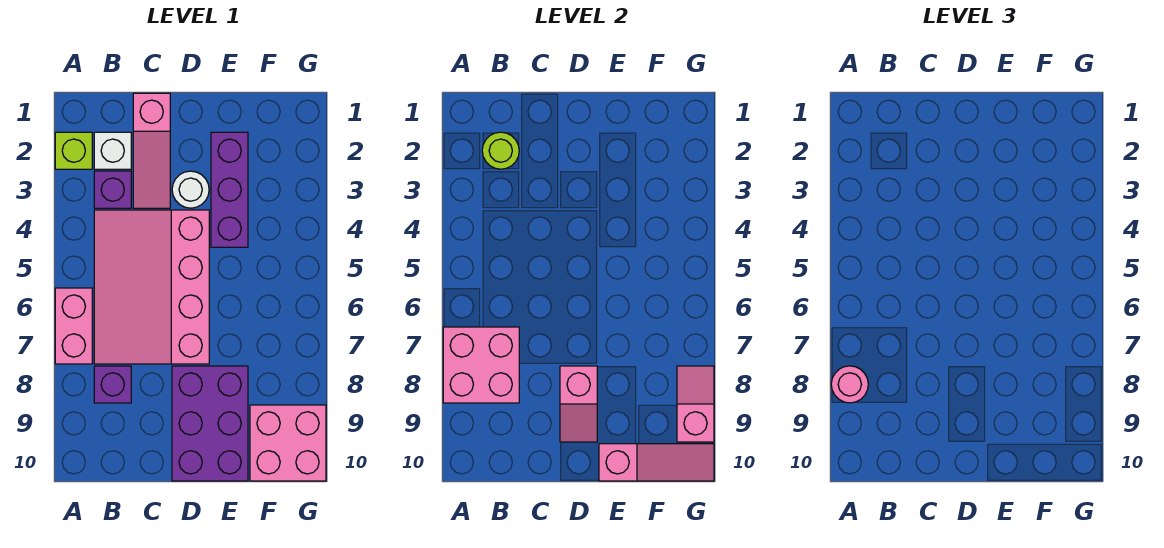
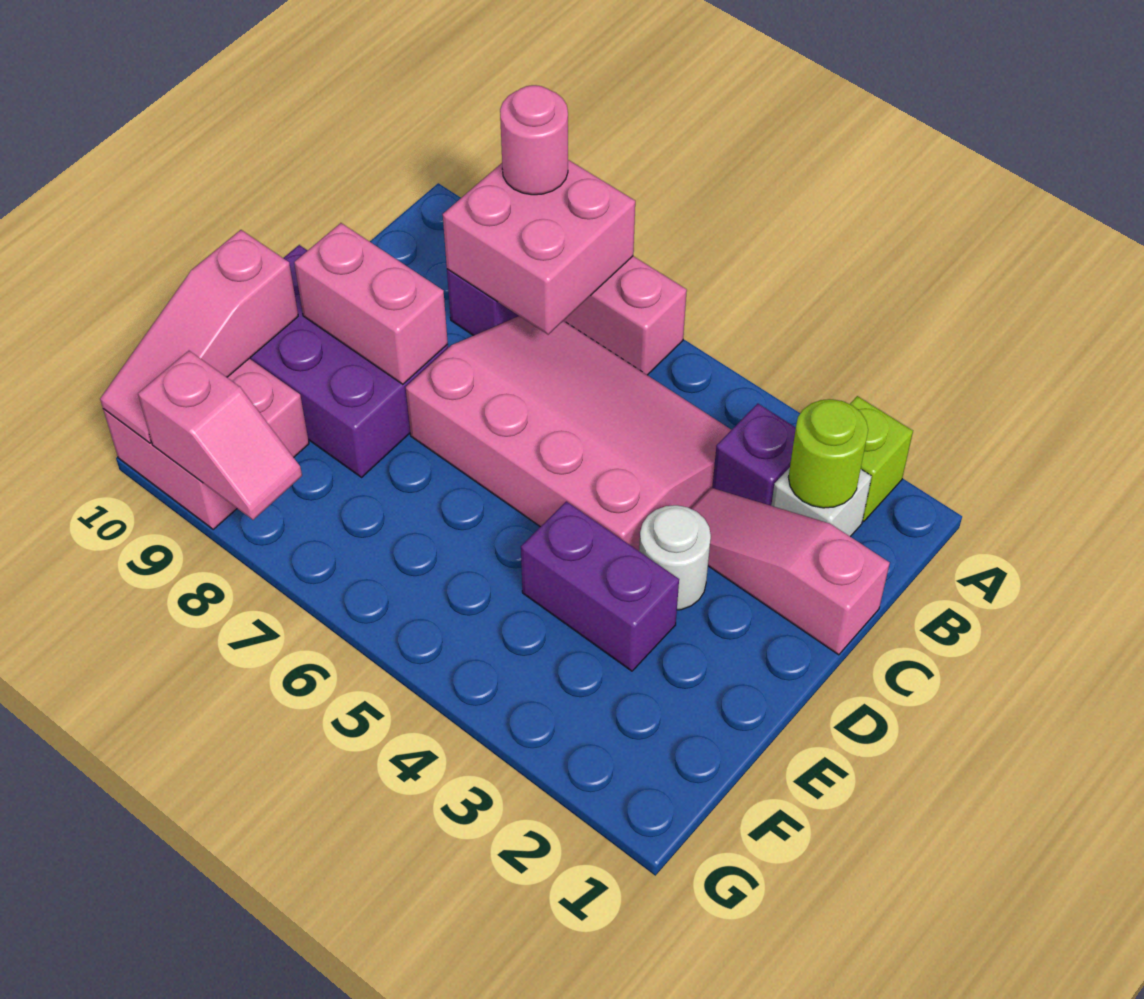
pink 1x2 slope [560,366,597,442] -> pink 1x2 brick [294,223,448,384]
purple 1x3 brick [211,132,248,247] -> purple 1x2 brick [521,501,679,671]

